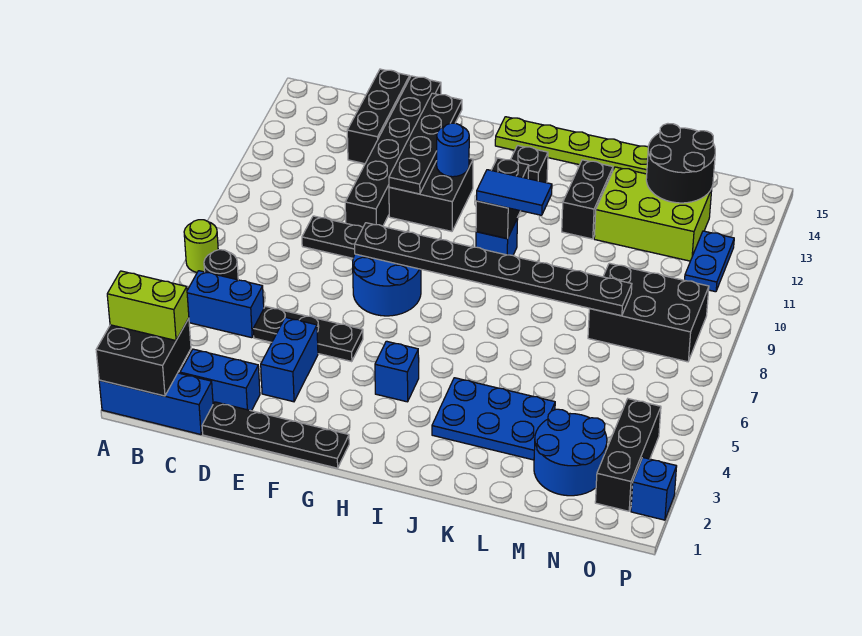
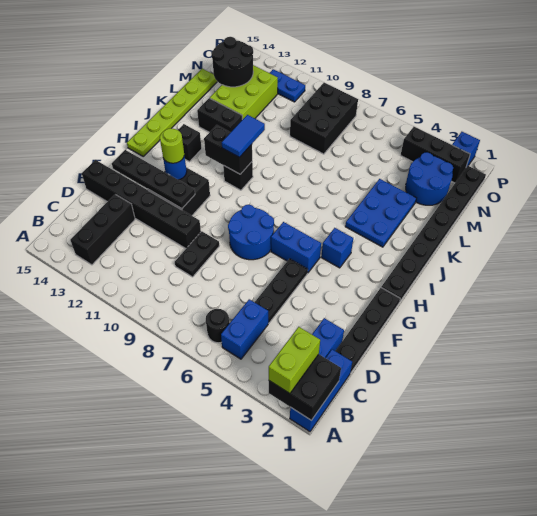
lime 1x1 round brick [184,220,218,273] -> lime 1x1 round brick moved to [160,128,184,163]
black 1x3 brick [347,69,410,164] -> black 1x3 brick turned to [70,195,135,265]
blue 1x2 brick [261,317,318,402] -> blue 1x2 brick moved to [271,222,321,273]
black 1x8 plate [355,223,632,316] -> black 1x8 plate moved to [381,166,486,301]
blue 1x1 brick [476,218,518,255] -> black 1x1 brick [223,162,253,190]

